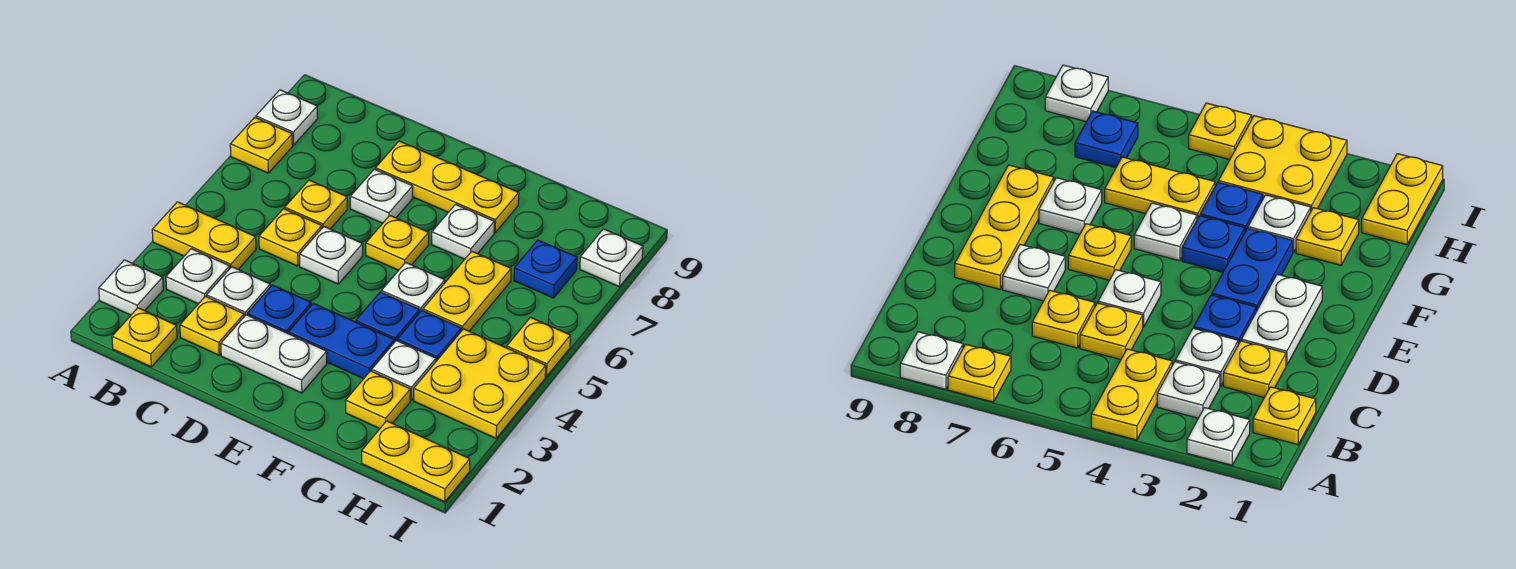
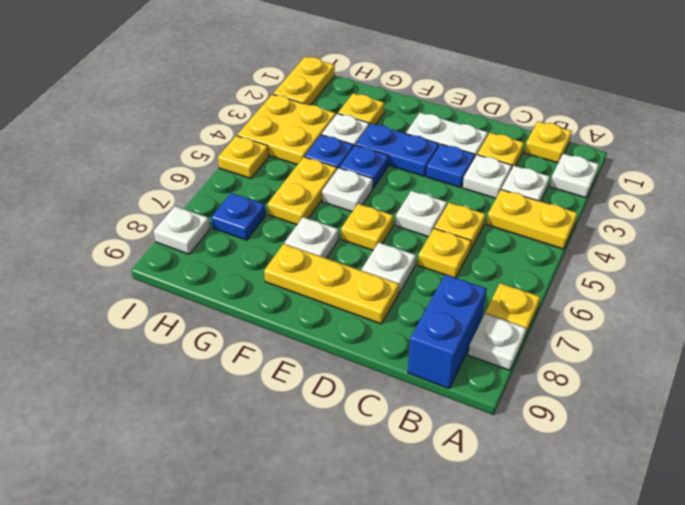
none -> blue 1x2 brick [408,274,487,388]
yellow 1x2 plate [362,421,470,502] -> yellow 1x2 plate turned to [273,57,335,105]

